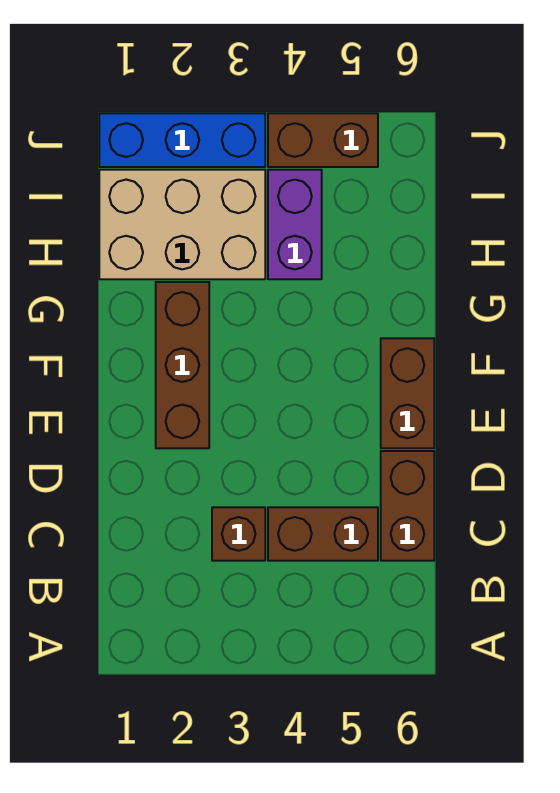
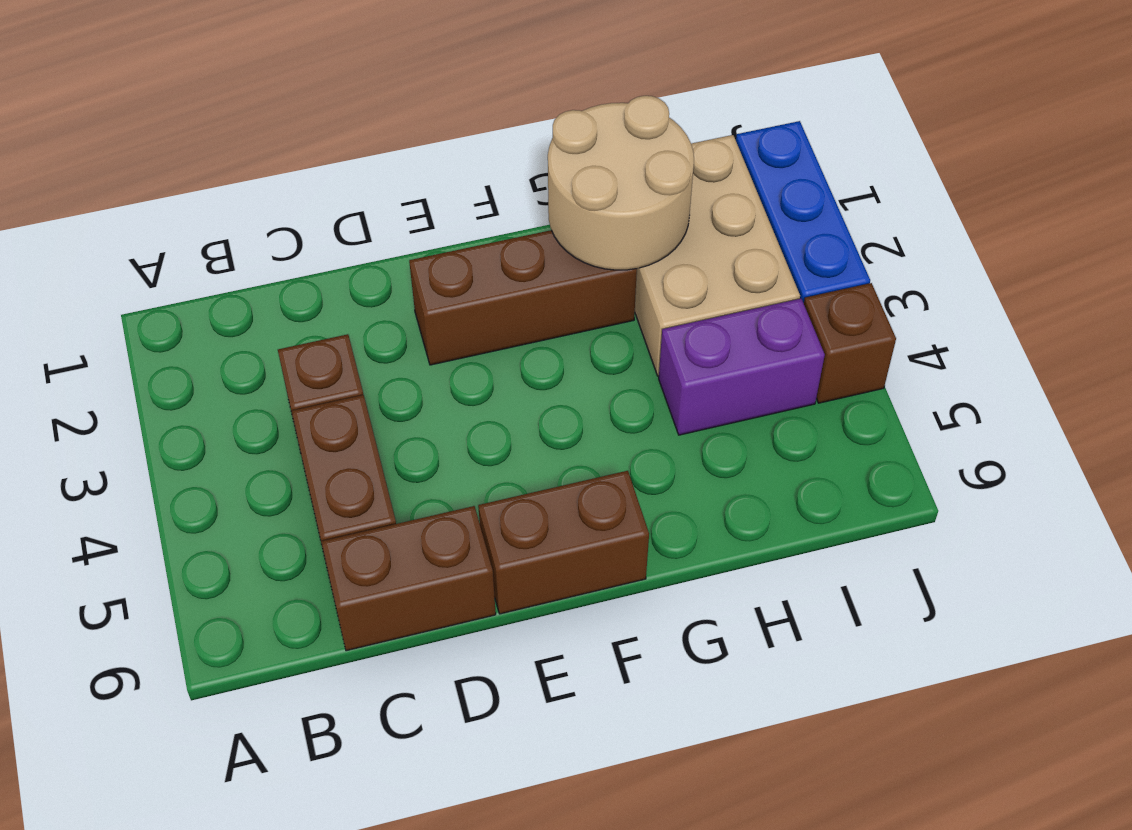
none -> tan 2x2 round brick [548,96,694,270]
brown 1x2 brick [268,113,378,167] -> brown 1x1 brick [804,283,896,403]

